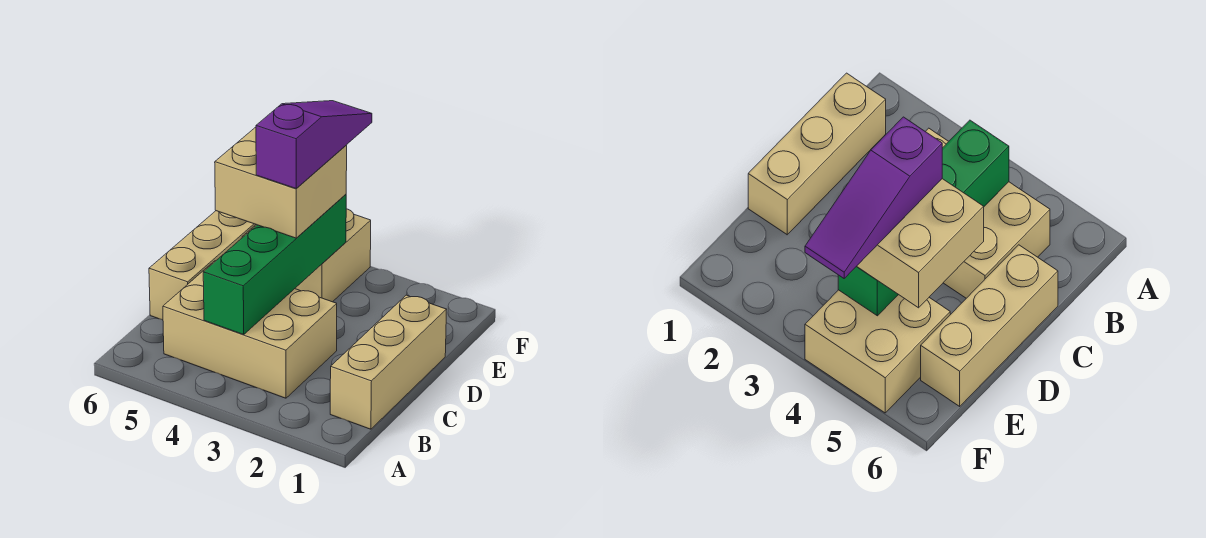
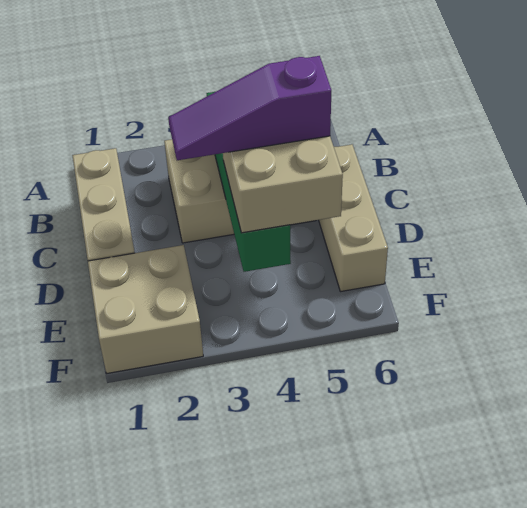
purple 1x3 slope [256,101,372,189] -> purple 1x3 slope turned to [168,56,331,160]
tan 2x2 brick [242,209,371,302] -> tan 2x2 brick moved to [88,245,203,373]

